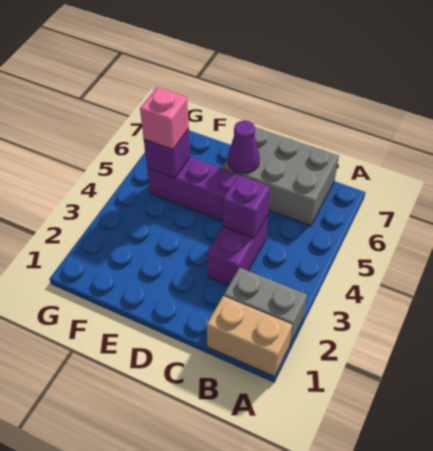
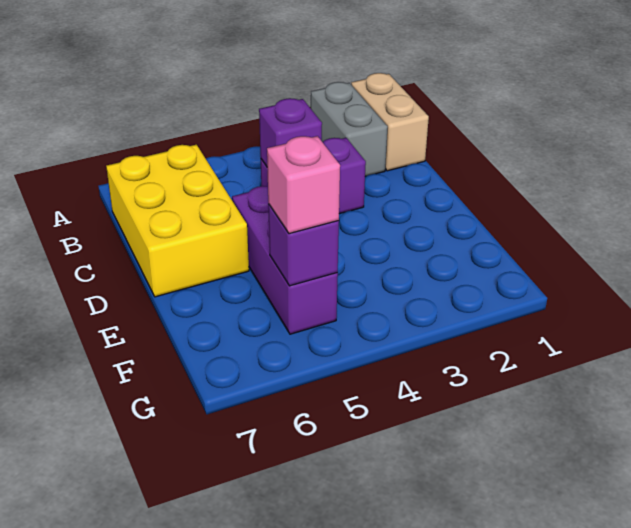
grey 2x3 brick [222,127,339,226] -> yellow 2x3 brick [106,145,249,297]
purple 1x1 cone [228,120,260,173] -> none

